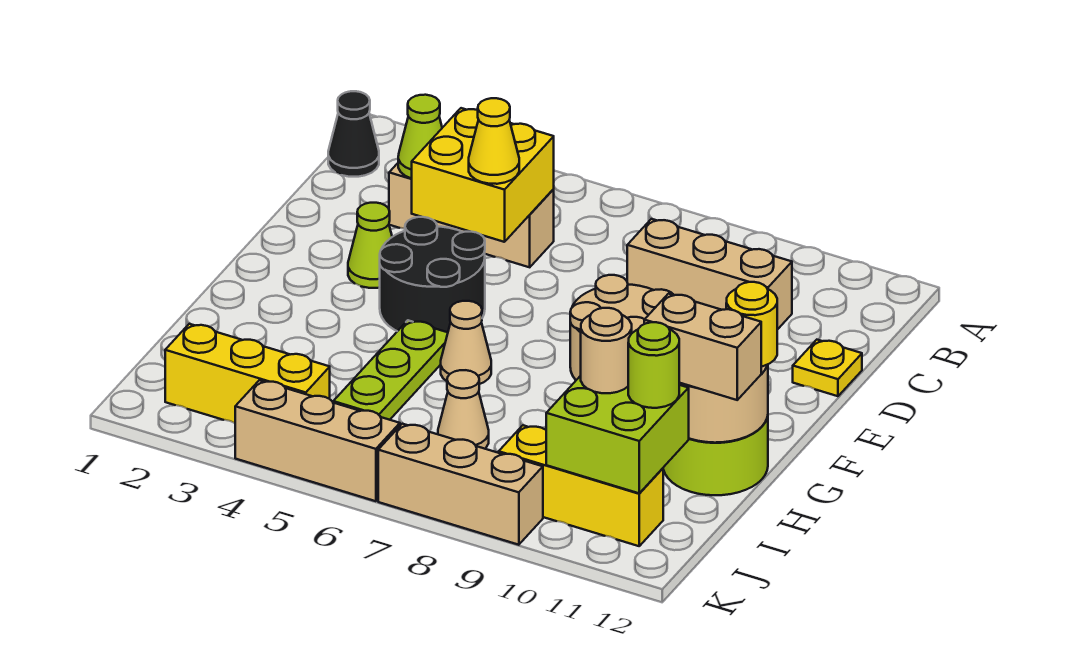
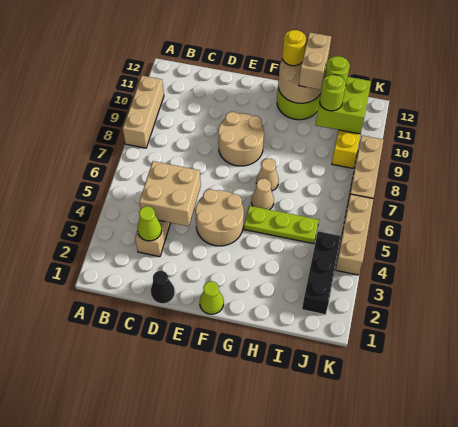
black 1x1 cone [328,91,379,177] -> black 1x1 cone moved to [151,271,175,304]
yellow 2x2 brick [412,108,554,242] -> tan 2x2 brick [139,161,201,226]
tan 1x3 brick [627,219,792,330] -> tan 1x3 brick moved to [123,76,164,148]
yellow 1x1 cone [469,98,519,184] -> none
yellow 1x1 plate [793,340,862,396] -> none
lime 1x1 cone [348,203,392,288] -> lime 1x1 cone moved to [200,281,224,314]
black 2x2 round brick [380,217,485,332] -> tan 2x2 round brick [195,189,244,246]
tan 1x1 cone [438,370,489,449] -> tan 1x1 cone moved to [256,159,279,191]
tan 1x1 round brick [581,308,632,393] -> lime 1x1 round brick [320,75,346,111]
yellow 1x3 brick [165,324,330,423] -> black 1x3 brick [302,231,341,315]

